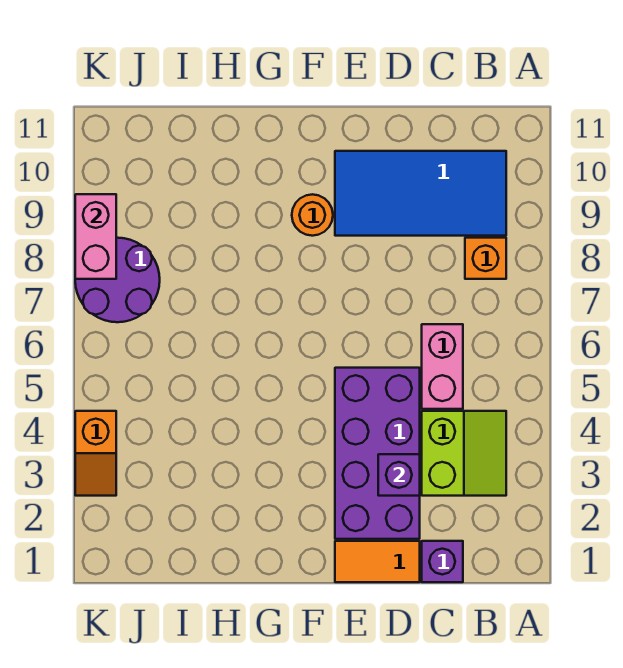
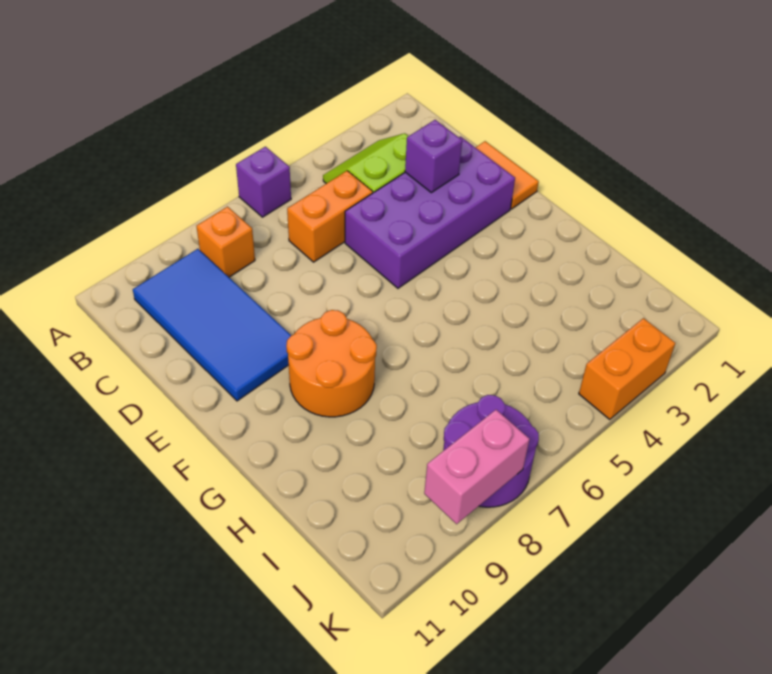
purple 1x1 brick [422,541,463,582] -> purple 1x1 brick moved to [236,147,291,217]
pink 1x2 brick [422,324,463,409] -> orange 1x2 brick [287,171,373,262]
orange 1x1 round brick [292,194,333,236] -> orange 2x2 round brick [286,310,377,417]
orange 1x2 slope [75,411,116,496] -> orange 1x2 brick [579,318,675,420]

